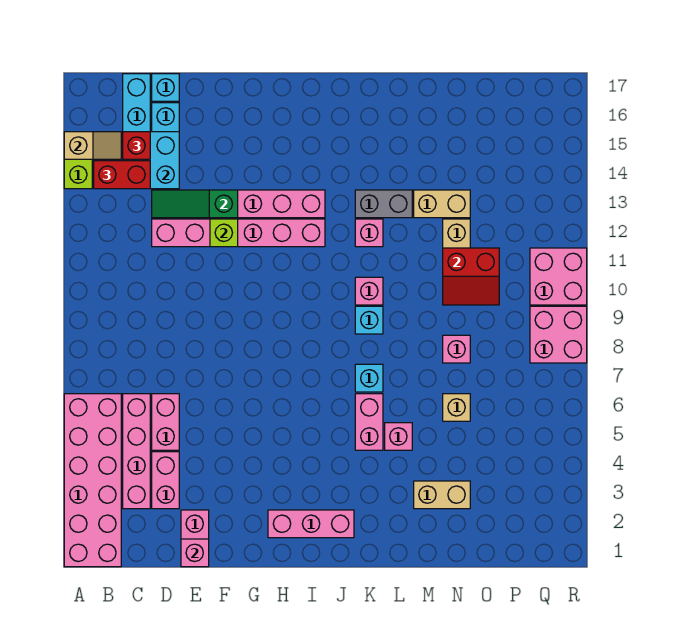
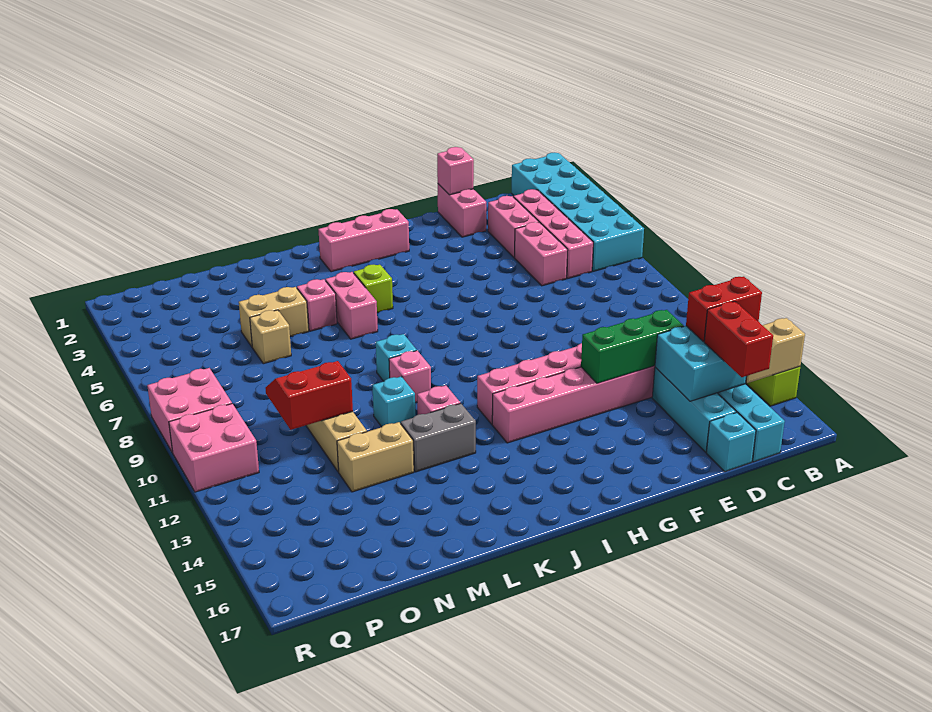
pink 2x6 brick [64,394,121,567] -> cyan 2x6 brick [512,152,644,271]
red 1x1 brick [123,132,150,159] -> red 1x2 brick [704,301,773,377]
green 1x3 slope [152,190,238,218] -> green 1x3 brick [581,310,684,383]
lime 1x1 brick [210,219,238,247] -> lime 1x1 brick moved to [354,265,393,313]
cyan 1x1 brick [355,364,383,392] -> cyan 1x1 brick moved to [372,376,415,427]
tan 1x2 brick [414,481,470,509] -> tan 1x2 brick moved to [239,287,309,347]
pink 1x1 brick [443,335,470,363] -> none

